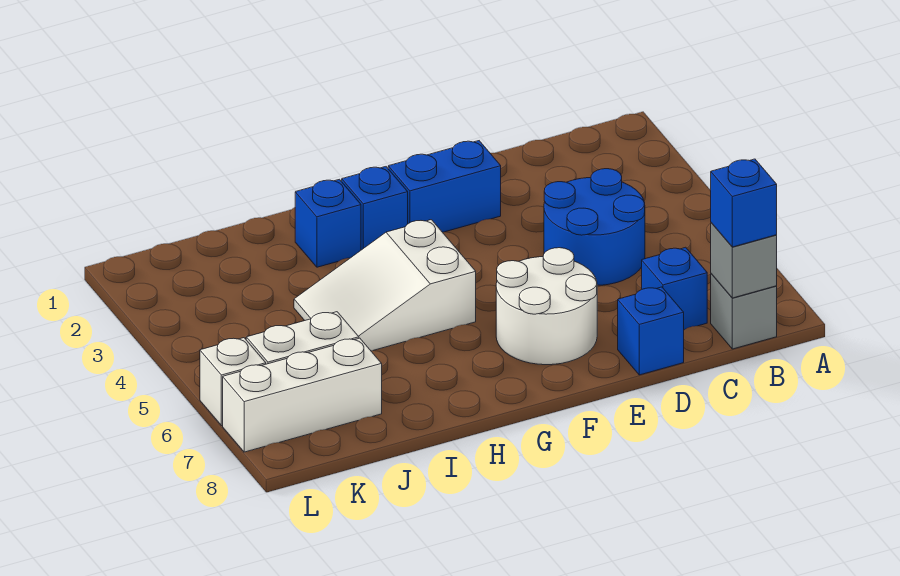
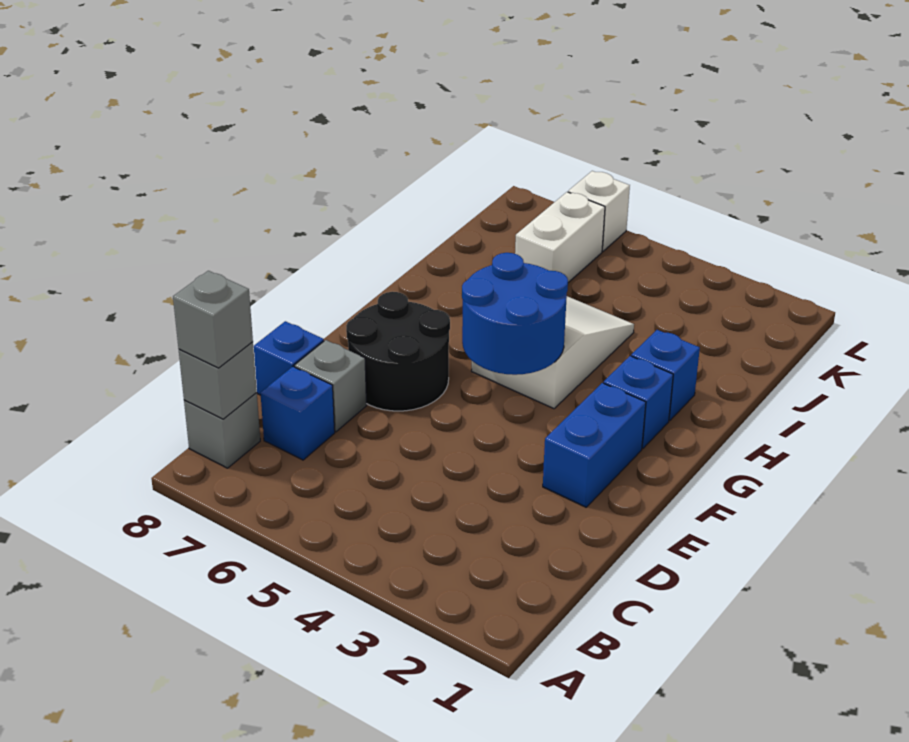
blue 1x1 brick [711,159,777,247] -> grey 1x1 brick [173,271,253,368]
blue 2x2 round brick [544,169,645,285] -> blue 2x2 round brick moved to [462,253,568,375]
none -> grey 1x1 brick [294,340,367,432]
white 2x2 round brick [496,248,597,365] -> black 2x2 round brick [346,292,450,411]
white 1x3 brick [223,338,382,452] -> none

